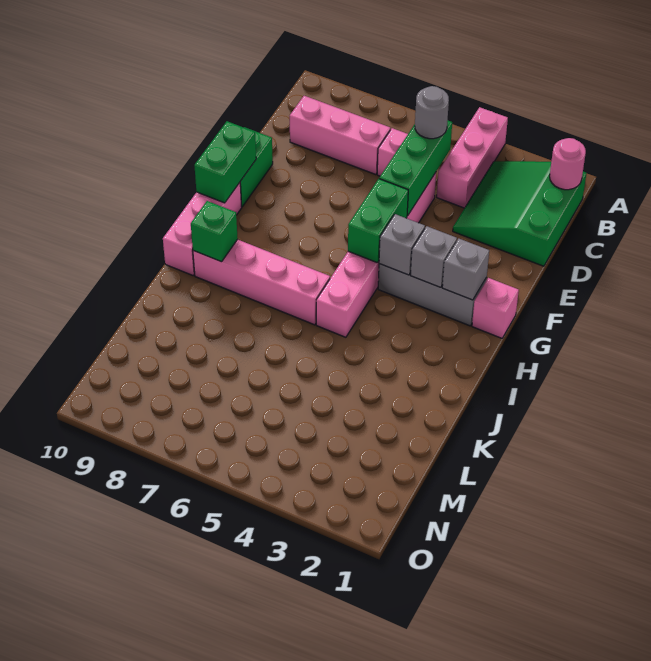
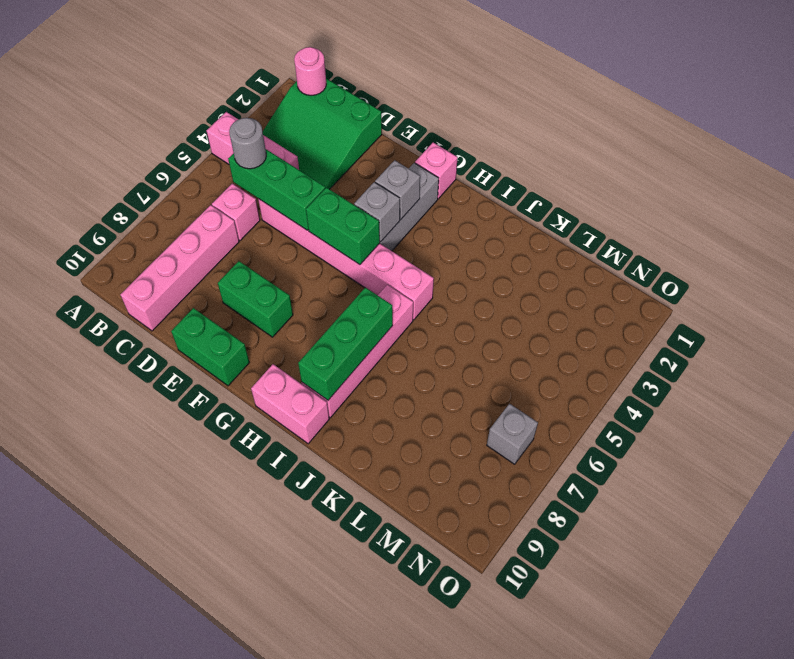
pink 1x3 brick [290,96,390,174] -> pink 1x4 brick [120,205,239,331]
green 1x2 brick [194,121,256,203] -> green 1x2 brick moved to [218,261,293,337]
grey 1x1 brick [442,239,489,300] -> grey 1x1 brick moved to [487,404,538,464]
pink 1x3 brick [163,183,242,275] -> pink 1x2 brick [251,364,329,444]
green 1x1 brick [191,201,238,262] -> green 1x3 brick [298,287,393,400]

